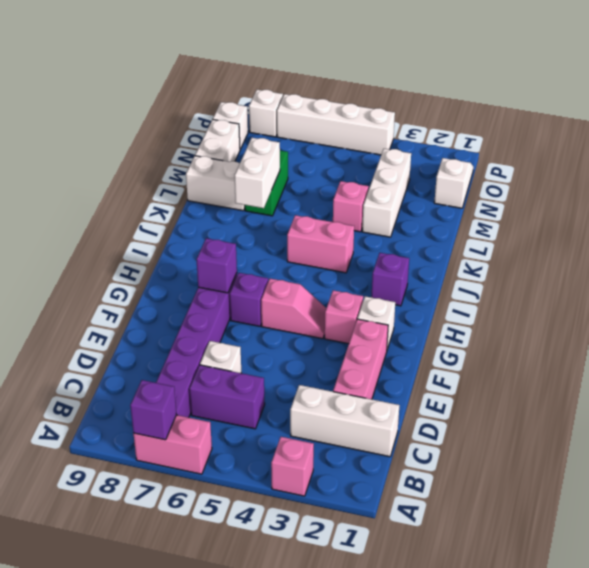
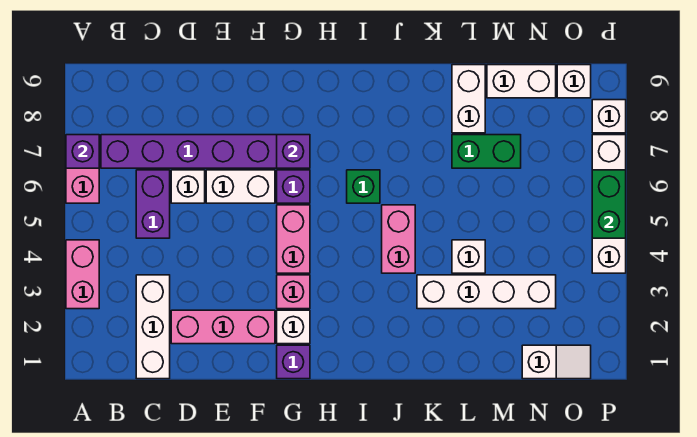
pink 1x1 brick [271,437,314,496] -> pink 1x2 brick [66,240,99,309]
pink 1x2 slope [261,279,326,339] -> pink 1x2 brick [277,205,310,273]
purple 1x1 brick [371,253,409,306] -> purple 1x1 brick moved to [277,345,310,379]
none -> green 1x1 brick [347,170,380,203]
white 1x2 brick [235,138,280,208] -> white 1x2 brick moved to [206,170,275,203]
white 1x3 brick [362,149,411,237] -> white 1x4 brick [417,275,556,309]
pink 1x1 brick [333,181,369,232] -> white 1x1 brick [452,240,485,273]
none -> green 1x2 brick [592,170,626,238]

